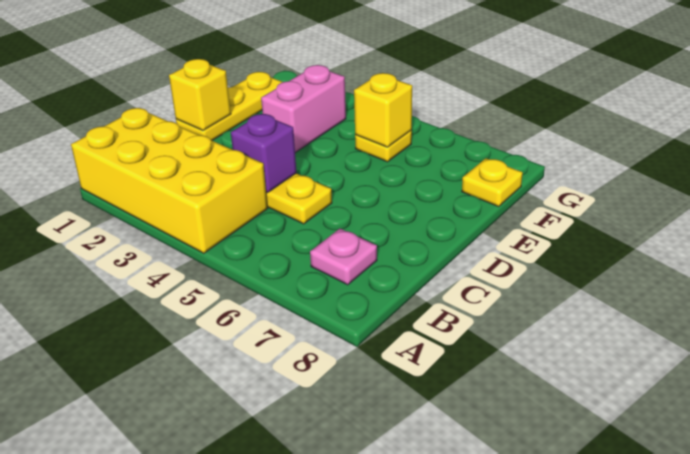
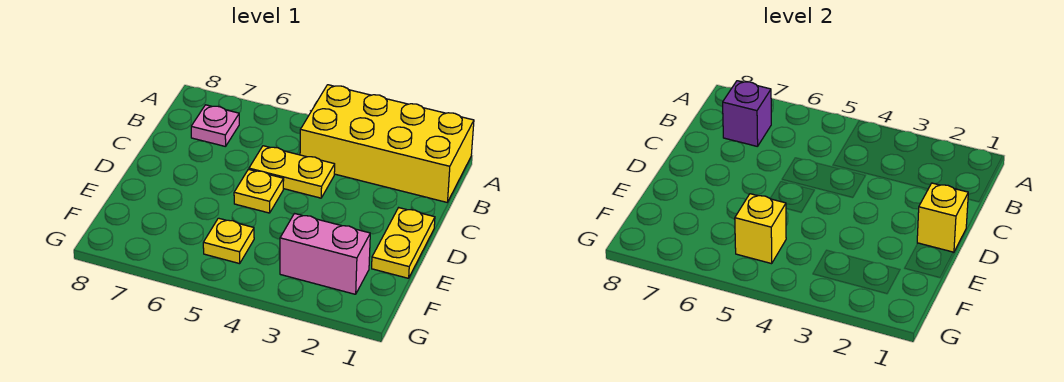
purple 1x1 brick [231,114,297,193] -> purple 1x1 brick moved to [723,81,771,147]
yellow 1x3 plate [176,72,282,140] -> yellow 1x2 plate [372,208,435,278]
pink 1x2 brick [261,65,346,153] -> pink 1x2 brick turned to [280,214,370,294]
yellow 1x1 plate [462,158,523,207] -> yellow 1x1 plate moved to [234,169,284,213]

